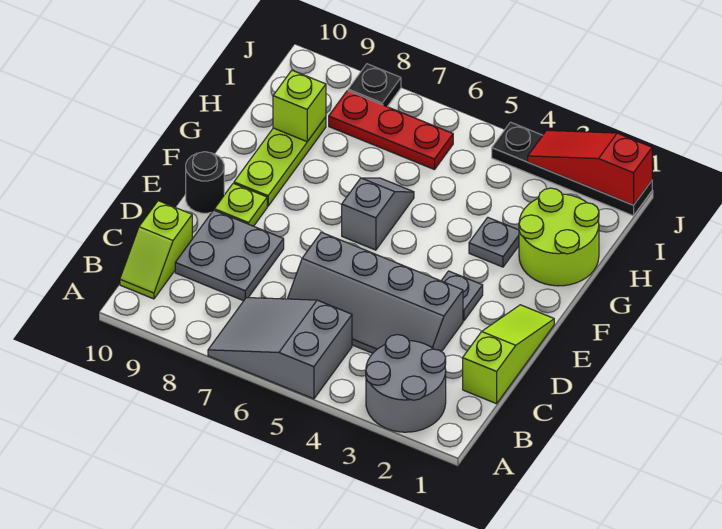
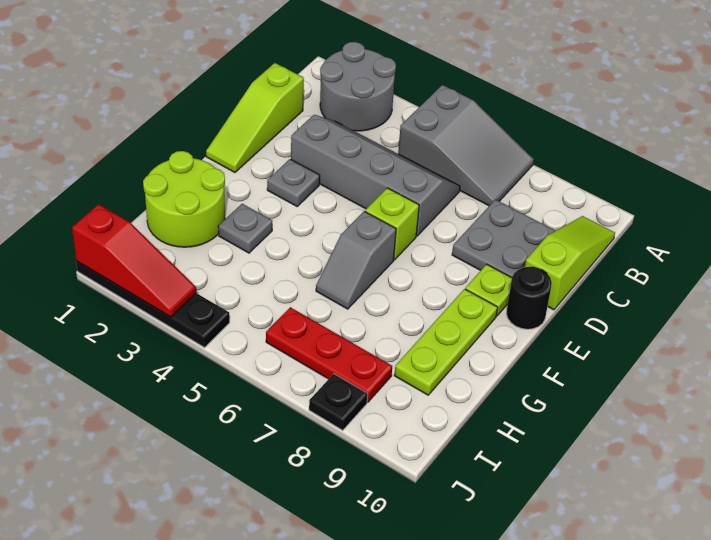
lime 1x2 slope [120,201,192,299] -> lime 1x3 slope [525,216,615,310]
lime 1x1 brick [273,70,326,142] -> lime 1x1 brick moved to [365,188,419,260]

